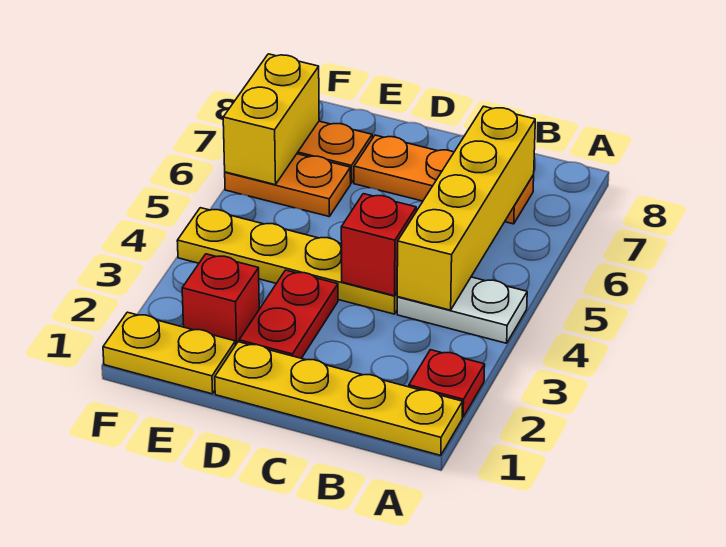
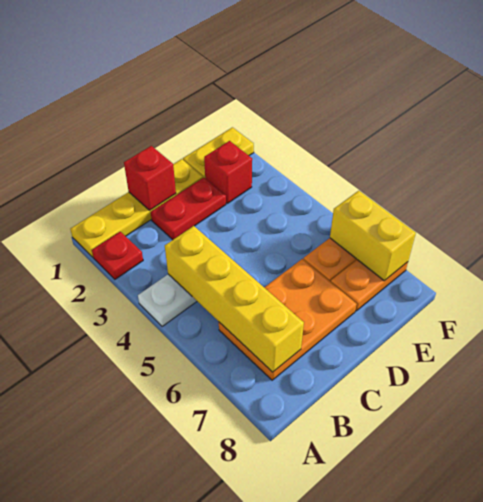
orange 1x3 plate [354,135,534,224] -> orange 2x3 plate [219,259,357,380]
yellow 1x4 plate [177,208,397,314] -> none
red 1x1 brick [341,194,416,296] -> red 1x1 brick moved to [124,146,176,210]
red 1x2 plate [239,270,338,358] -> red 1x2 plate turned to [151,178,226,240]

